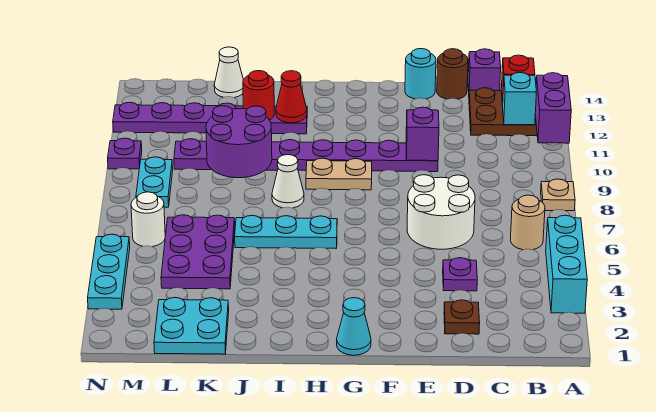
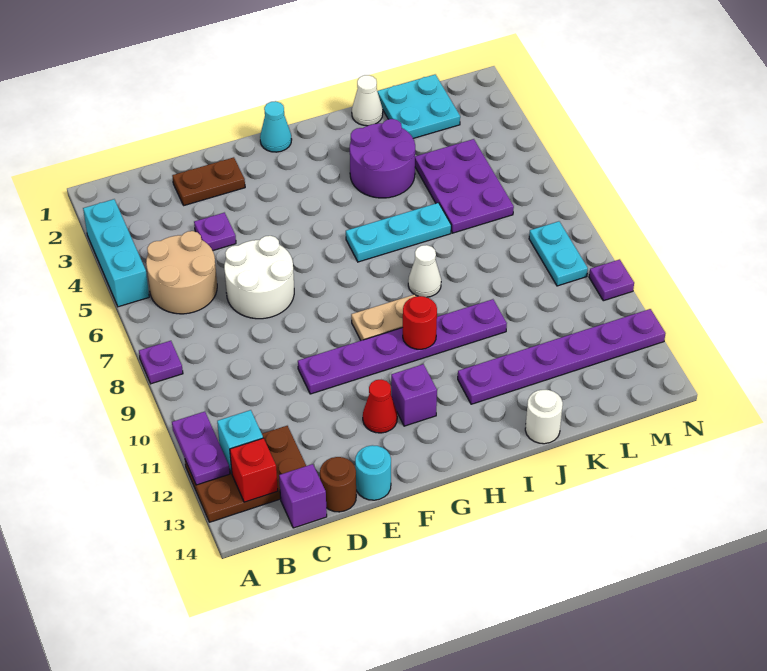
tan 1x1 plate [541,179,575,211] -> purple 1x1 plate [139,341,183,384]
purple 1x2 brick [535,73,571,143] -> purple 1x2 plate [172,412,230,485]
tan 1x1 round brick [510,195,545,250] -> tan 2x2 round brick [146,231,217,314]
brown 1x1 plate [444,300,480,334] -> brown 1x2 plate [172,157,245,205]
purple 1x8 plate [174,139,438,172] -> purple 1x6 plate [298,299,507,394]
purple 1x1 brick [406,107,439,161] -> purple 1x1 brick moved to [391,364,437,426]
red 1x1 cone [276,71,307,123] -> red 1x1 cone moved to [363,380,397,433]
purple 2x2 round brick [206,106,272,178] -> purple 2x2 round brick moved to [350,119,415,198]
red 1x1 round brick [243,71,274,120] -> red 1x1 round brick moved to [403,296,437,349]
white 1x1 cone [214,47,243,98] -> white 1x1 cone moved to [352,75,383,126]
white 1x1 round brick [131,192,165,247] -> white 1x1 round brick moved to [525,390,563,444]
cyan 1x3 plate [88,234,130,309] -> none

